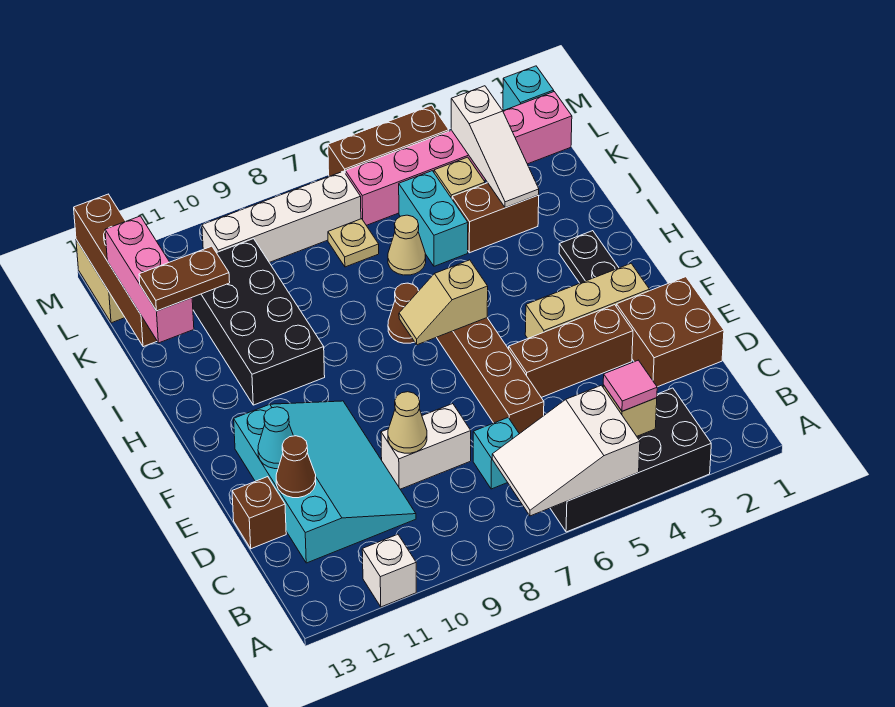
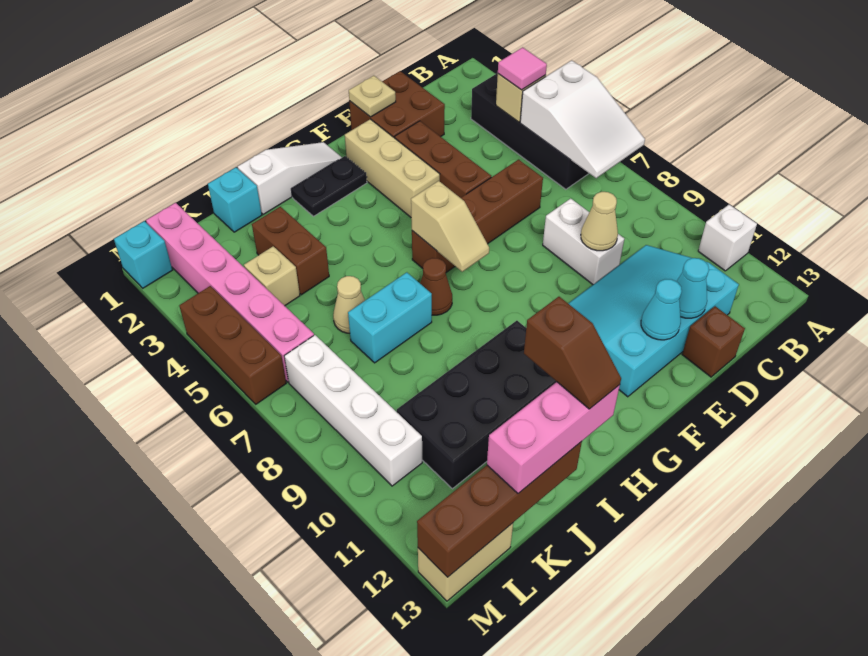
cyan 1x1 brick [473,418,519,489] -> cyan 1x1 brick moved to [208,167,262,232]
brown 1x1 cone [276,436,316,498] -> cyan 1x1 cone [676,258,709,318]
brown 1x2 plate [139,246,230,311] -> brown 1x2 slope [524,297,621,409]
white 1x3 slope [451,86,539,208] -> white 1x3 slope moved to [238,142,342,214]
cyan 1x2 brick [399,171,468,266] -> cyan 1x2 brick moved to [348,272,432,363]
tan 1x1 plate [328,219,379,267] -> tan 1x1 plate moved to [349,76,396,117]

